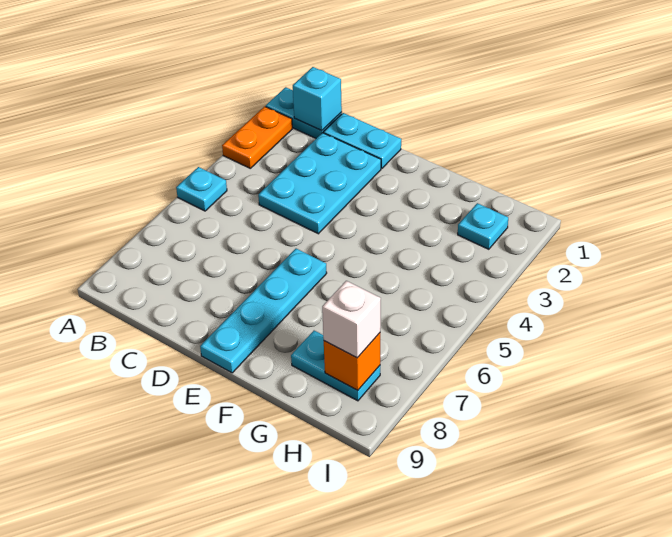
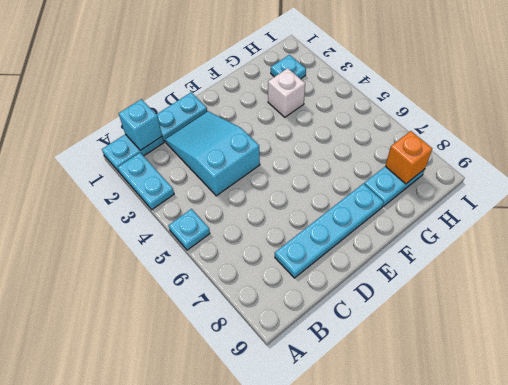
orange 1x2 plate [222,106,292,168] -> cyan 1x2 plate [118,153,174,210]
cyan 2x3 plate [258,133,381,234] -> cyan 2x3 slope [165,111,260,196]
cyan 1x4 plate [200,249,327,373] -> cyan 1x4 plate turned to [275,184,384,278]
white 1x1 brick [322,281,381,358] -> white 1x1 brick moved to [268,68,305,117]

